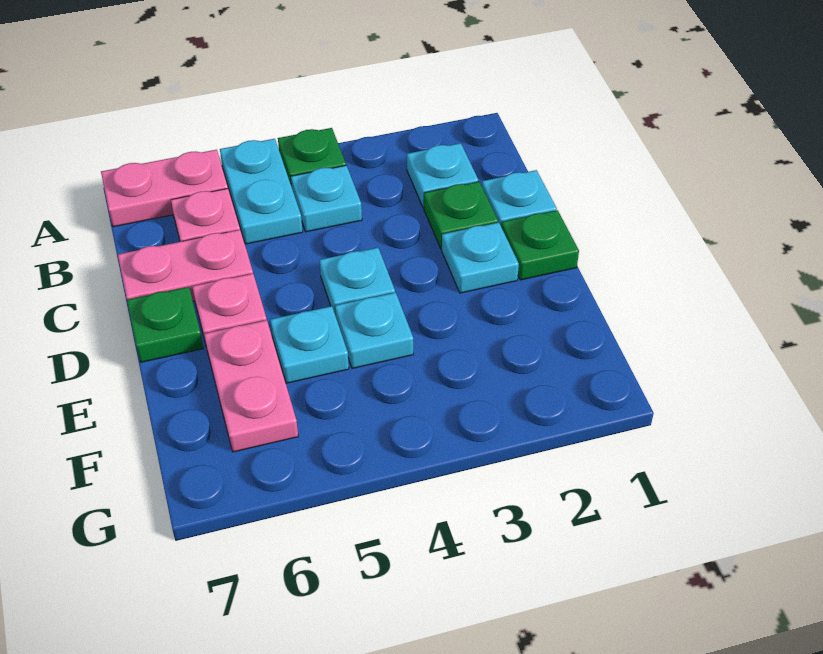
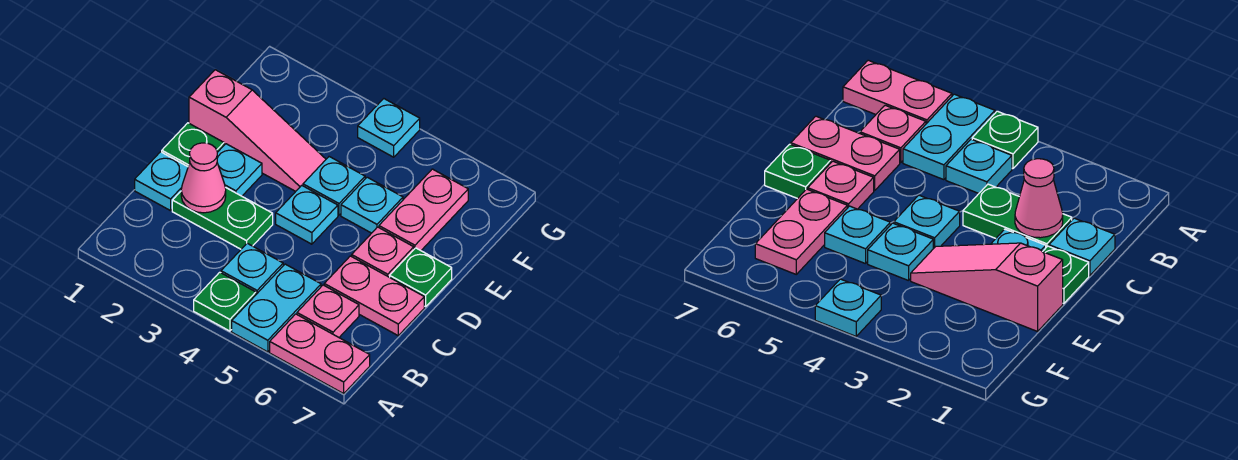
cyan 1x1 plate [407,143,478,208] -> cyan 1x1 plate moved to [358,99,420,157]
green 1x1 plate [424,182,498,249] -> green 1x2 plate [172,187,273,249]
none -> pink 1x1 cone [181,143,226,213]
none -> pink 1x3 slope [189,70,326,191]

